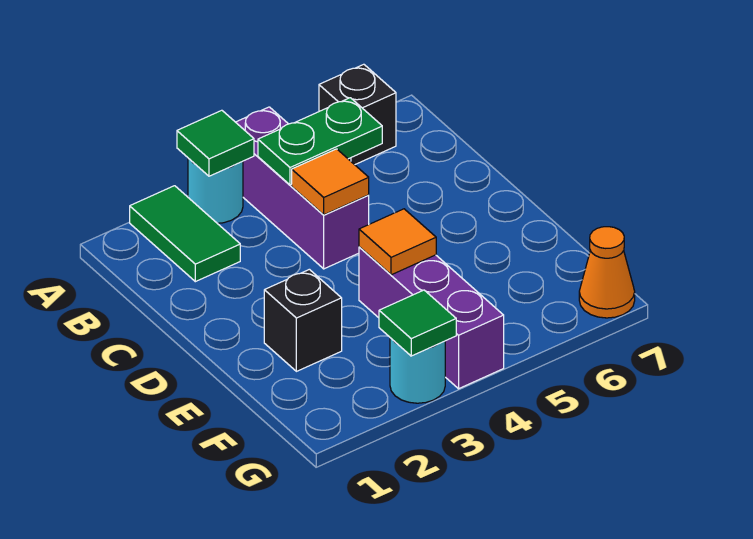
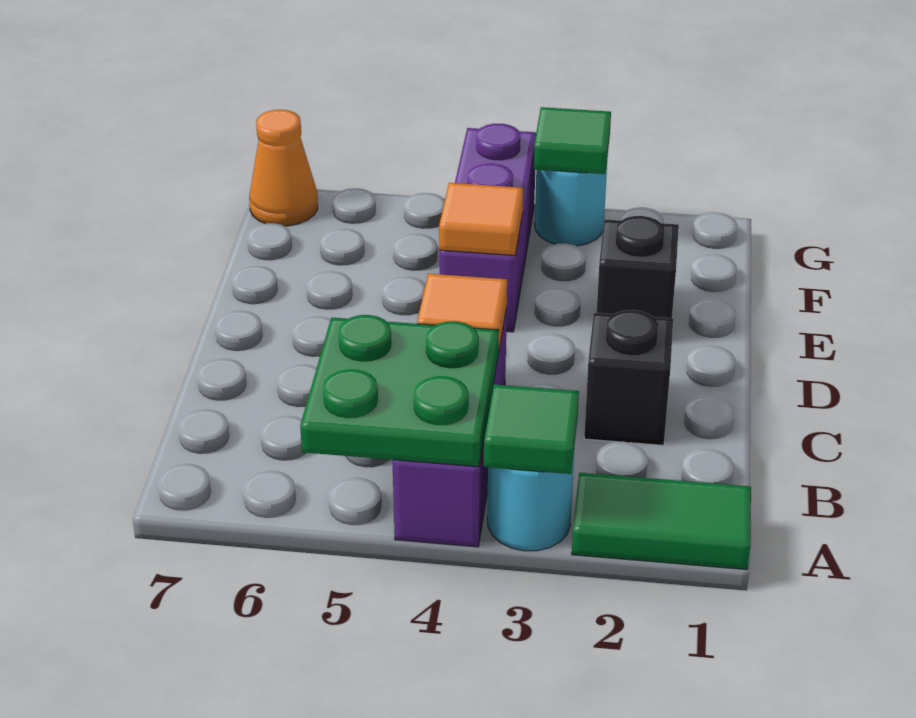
green 1x2 tile [130,186,240,282] -> green 1x2 tile turned to [572,473,751,570]
black 1x1 brick [319,64,396,165] -> black 1x1 brick moved to [584,310,673,445]
green 1x2 plate [258,98,382,185] -> green 2x2 plate [300,315,499,467]

